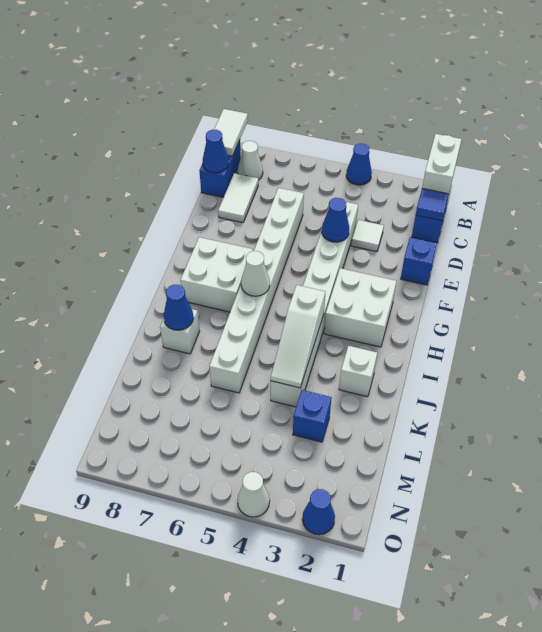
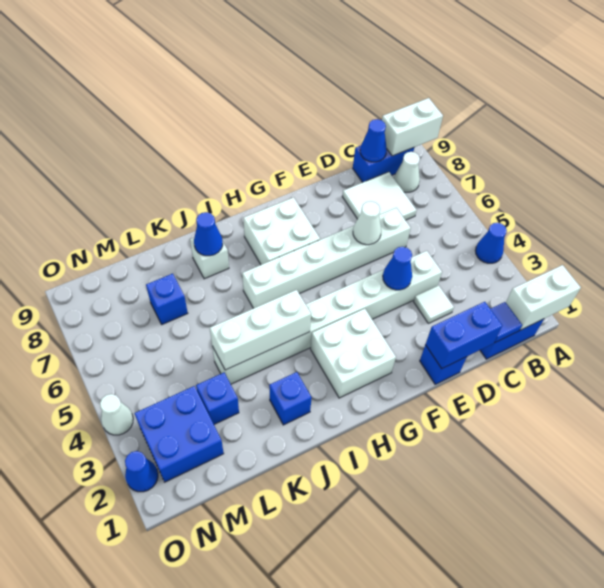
white 1x2 tile [214,109,248,156] -> white 1x2 brick [382,98,443,156]
white 1x2 tile [218,173,258,223] -> white 2x2 tile [342,172,417,220]
none -> blue 1x2 brick [425,302,502,369]
white 1x8 brick [209,188,304,393] -> white 1x6 brick [242,208,411,308]
white 1x1 cone [241,251,270,296] -> white 1x1 cone moved to [353,201,381,245]
white 1x3 slope [271,285,325,388] -> white 1x3 brick [210,290,311,370]
white 1x1 brick [339,346,377,397] -> blue 1x1 brick [269,372,312,425]
none -> blue 1x1 brick [146,274,188,324]
none -> blue 2x2 brick [134,386,224,482]

